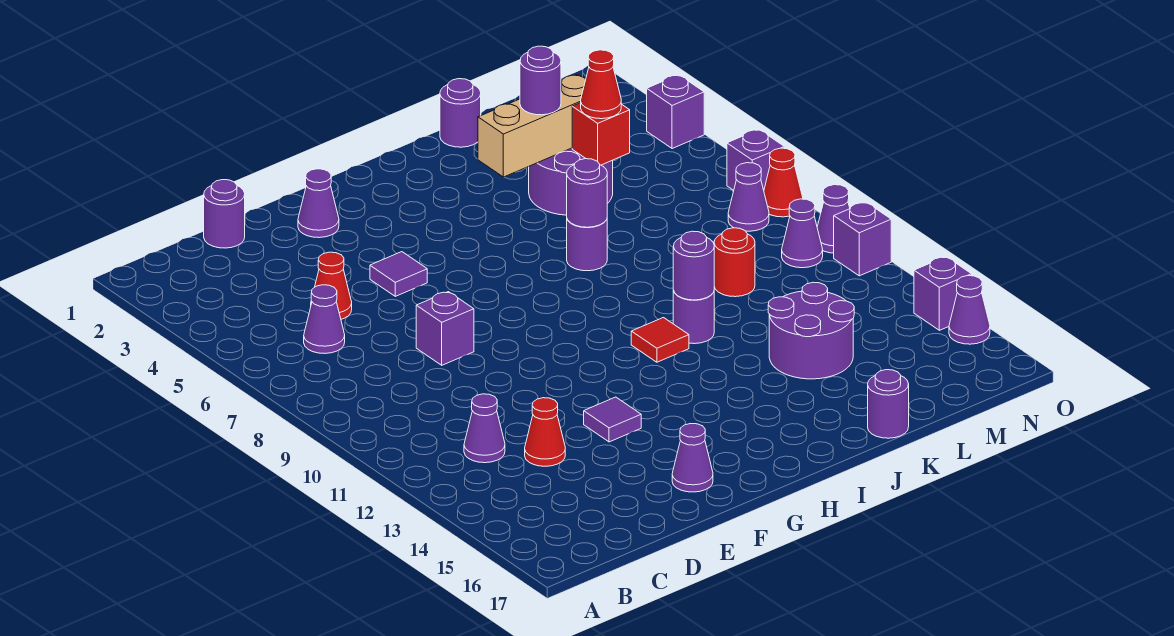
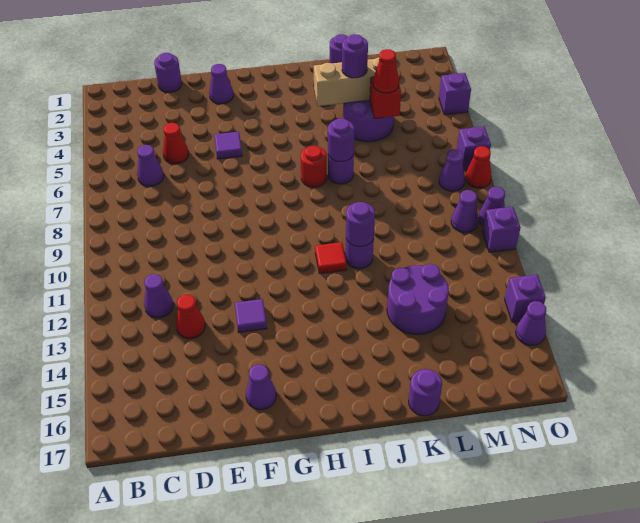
purple 1x1 brick [416,292,474,365] -> none
red 1x1 round brick [714,228,755,297] -> red 1x1 round brick moved to [301,146,327,187]

